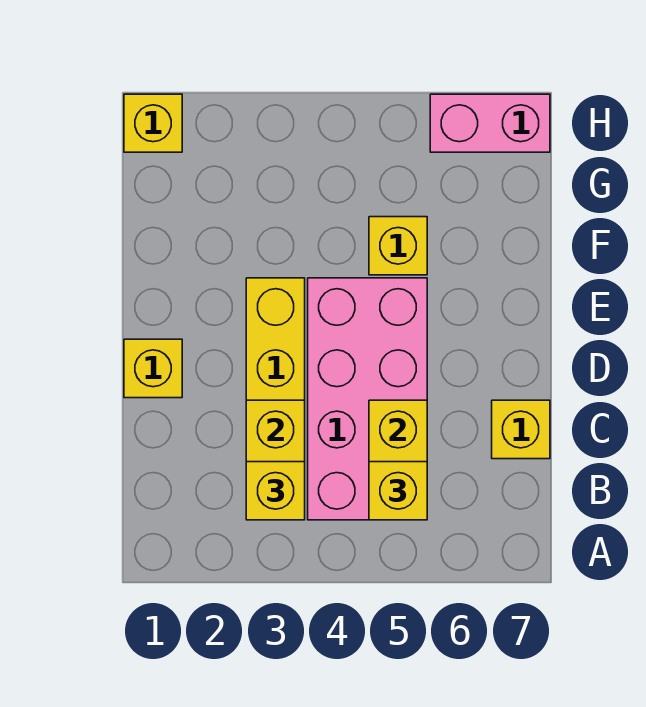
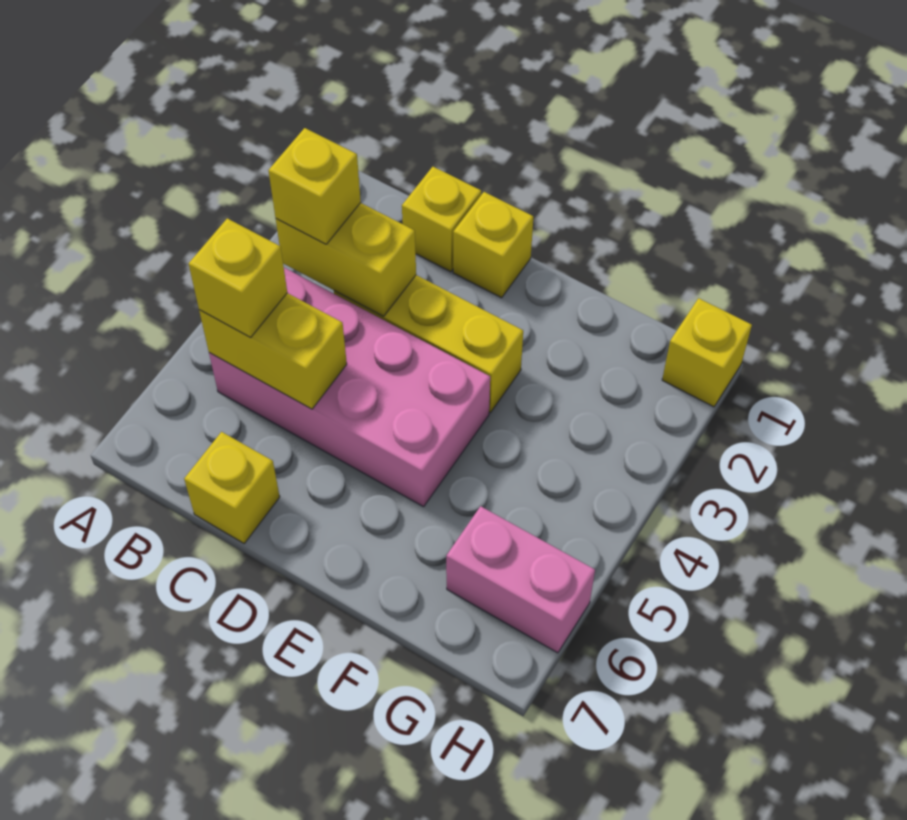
yellow 1x1 brick [369,217,427,275] -> yellow 1x1 brick moved to [402,167,481,272]
pink 1x2 brick [430,94,550,152] -> pink 1x2 brick turned to [446,506,595,653]

